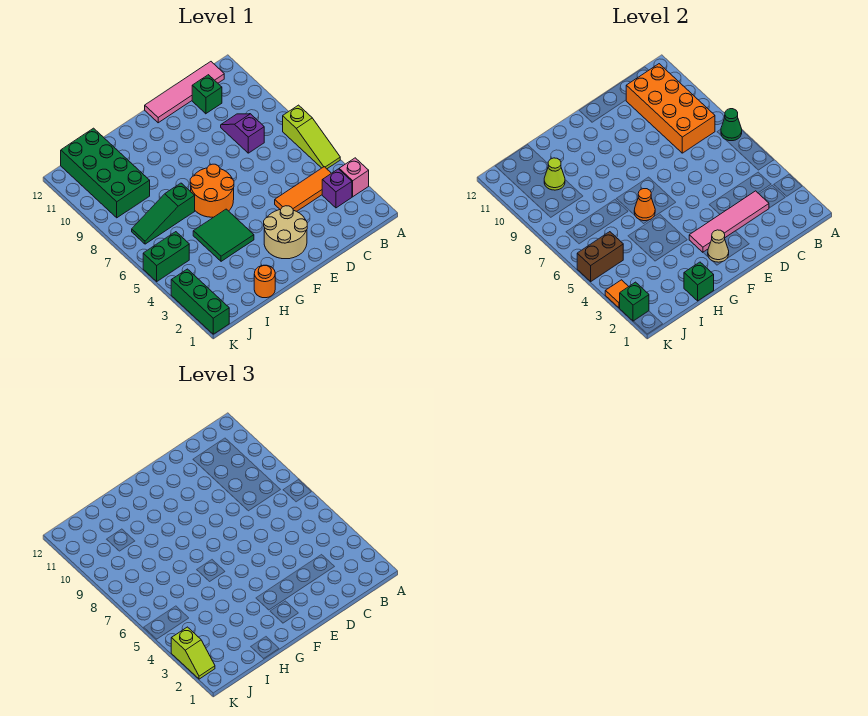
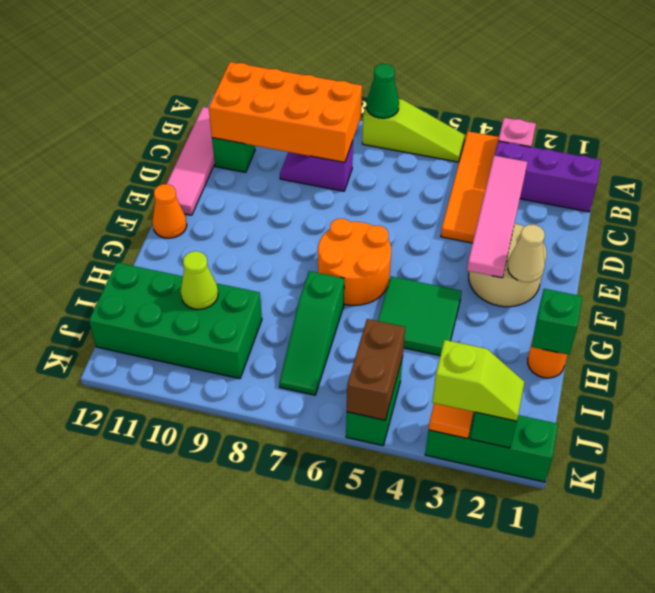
purple 1x1 brick [322,169,352,208] -> purple 1x3 brick [495,141,601,212]
orange 1x3 tile [275,167,331,211] -> orange 1x4 tile [441,131,499,243]
orange 1x1 cone [634,189,655,221] -> orange 1x1 cone moved to [152,184,187,238]

